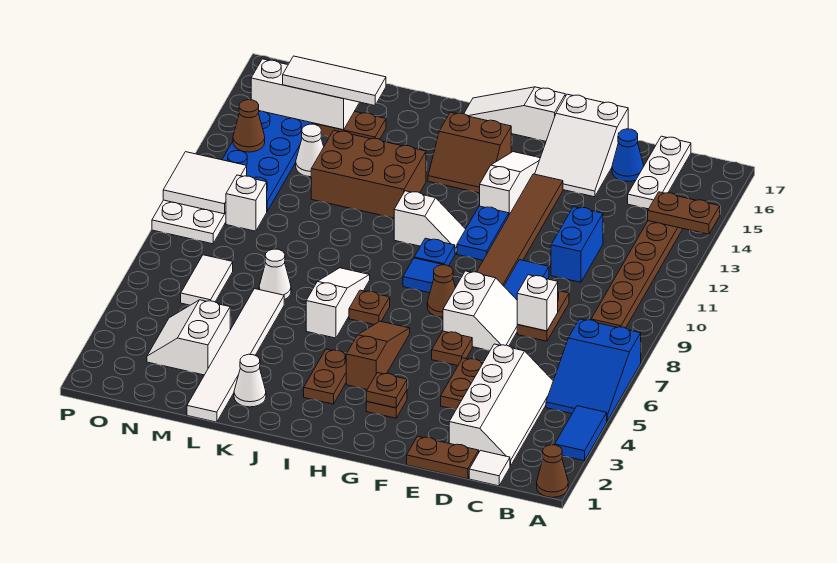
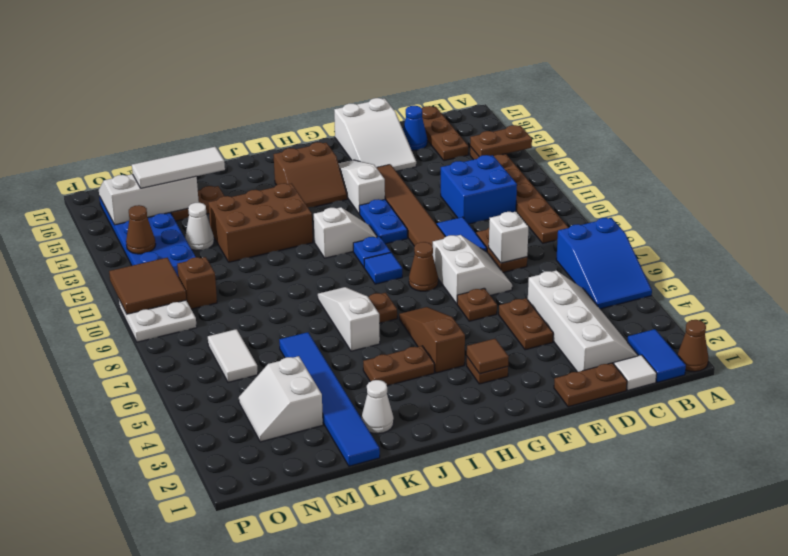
blue 1x2 tile [555,406,607,461] -> blue 1x2 tile moved to [627,329,686,382]
white 1x3 plate [628,136,691,209] -> brown 1x3 plate [422,106,468,161]
blue 1x2 brick [551,207,603,282] -> blue 2x2 brick [441,155,517,224]
brown 1x1 plate [366,373,407,408] -> brown 1x1 tile [467,339,509,374]
white 1x3 slope [464,87,565,141] -> none
brown 1x2 plate [304,349,346,404] -> brown 1x2 plate turned to [363,346,434,386]
white 1x6 tile [187,289,284,422] -> blue 1x6 tile [279,332,380,466]
white 1x1 cone [259,249,291,300] -> none
white 1x1 brick [226,175,267,231] -> brown 1x1 brick [177,257,217,309]
white 2x2 tile [163,152,247,214] -> brown 2x2 tile [109,258,186,314]

